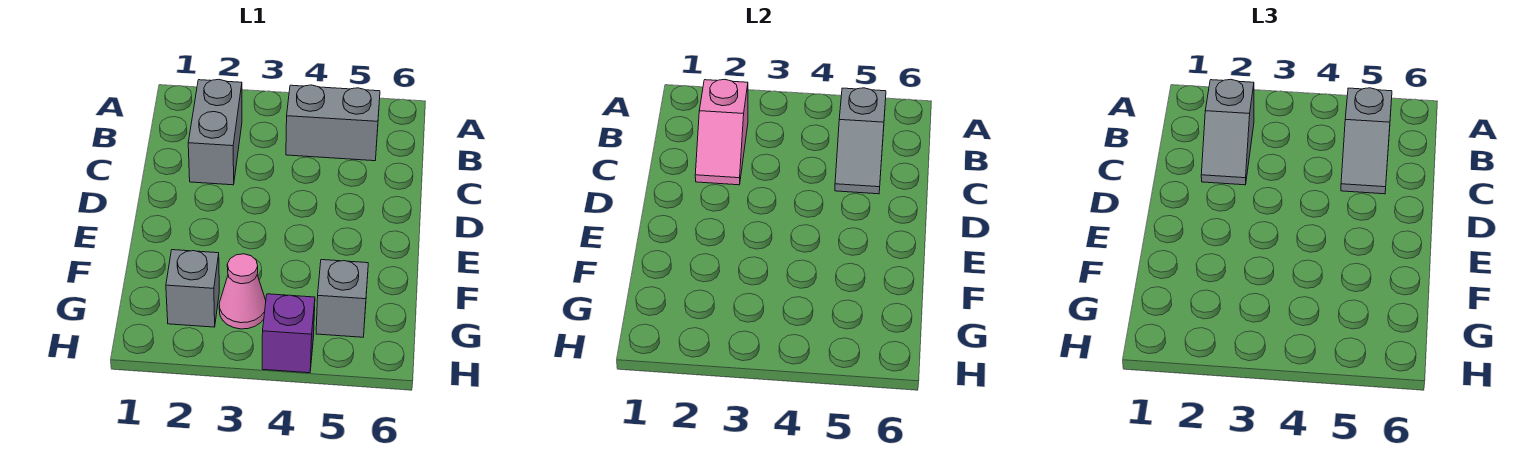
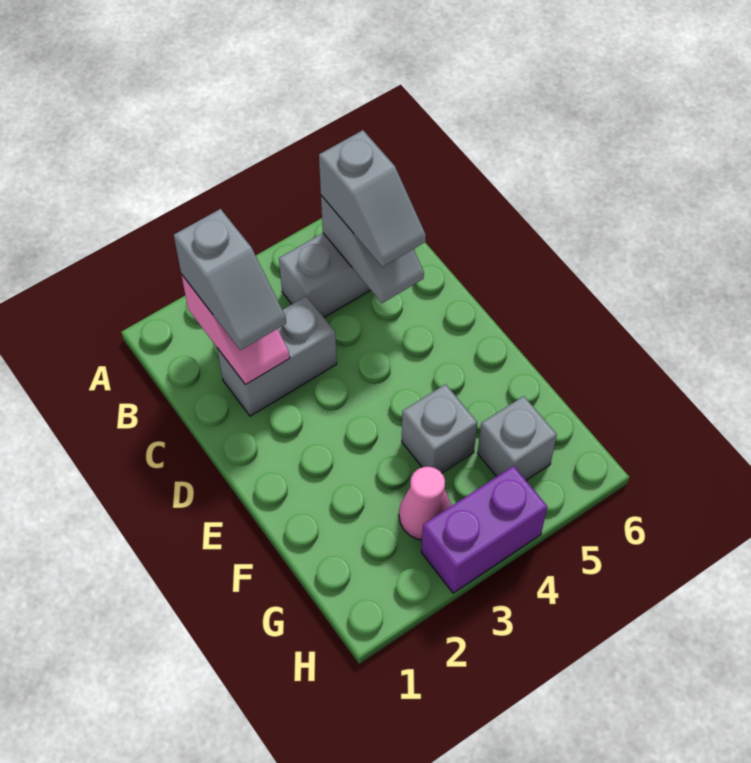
grey 1x2 brick [188,79,242,185] -> grey 1x2 brick turned to [217,296,337,416]
grey 1x1 brick [166,250,219,327] -> grey 1x1 brick moved to [402,384,477,473]
purple 1x1 brick [262,294,315,373] -> purple 1x2 brick [421,466,547,593]

